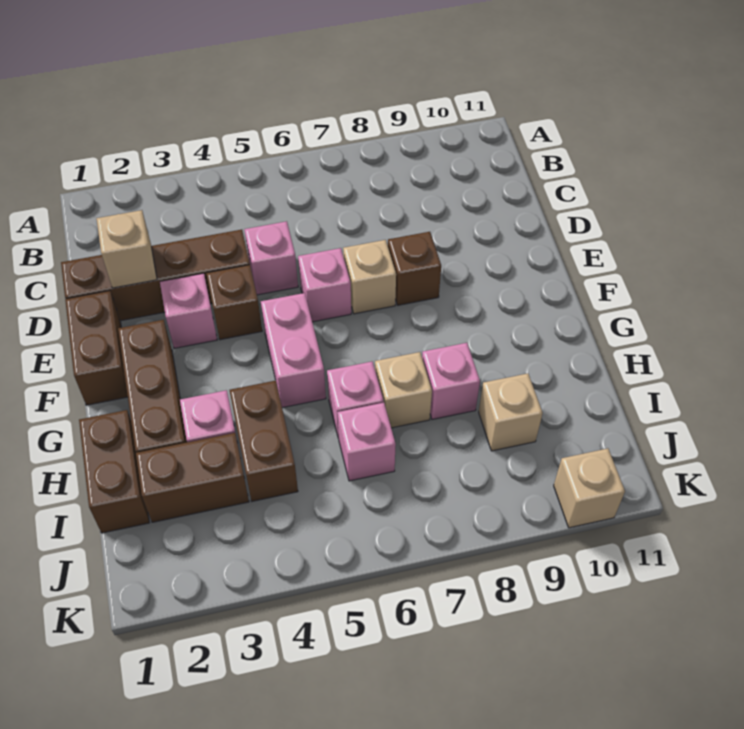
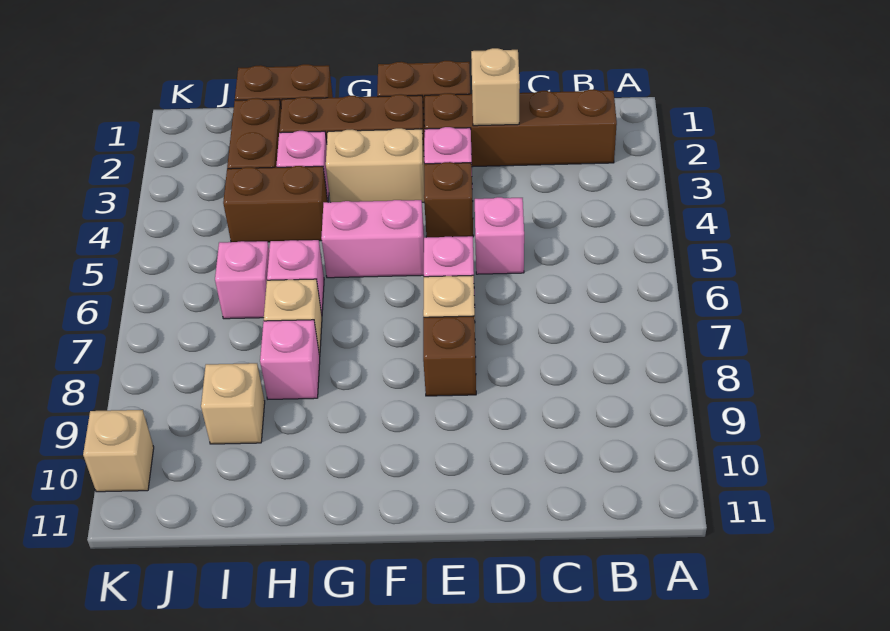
brown 1x4 brick [61,230,250,321] -> brown 1x4 brick turned to [425,90,617,167]
none -> tan 1x2 brick [326,128,424,202]

